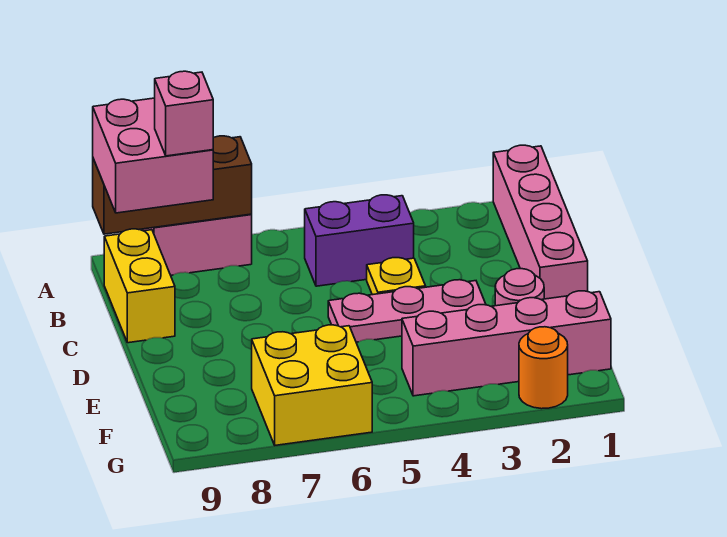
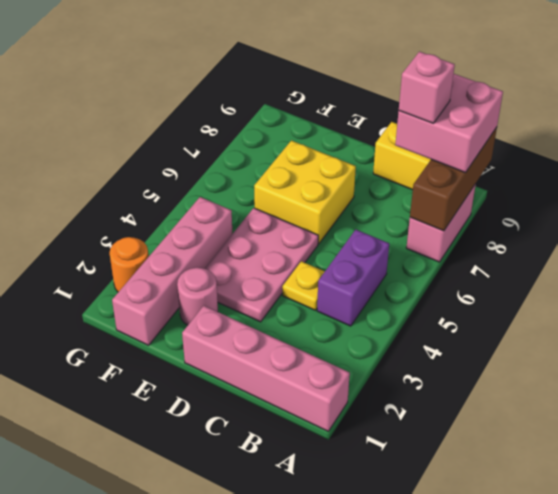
pink 1x3 plate [328,280,486,342] -> pink 2x3 plate [204,208,318,322]
yellow 2x2 brick [252,325,372,445] -> yellow 2x2 brick moved to [254,141,356,244]

